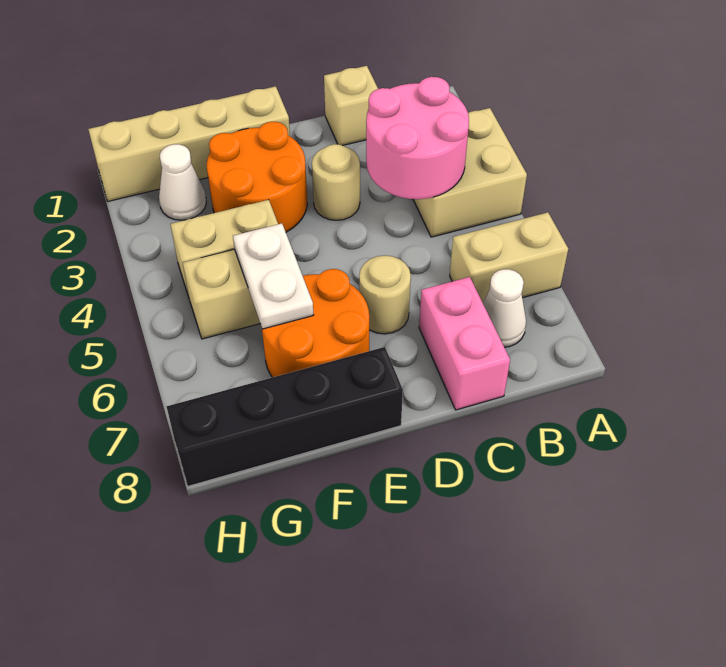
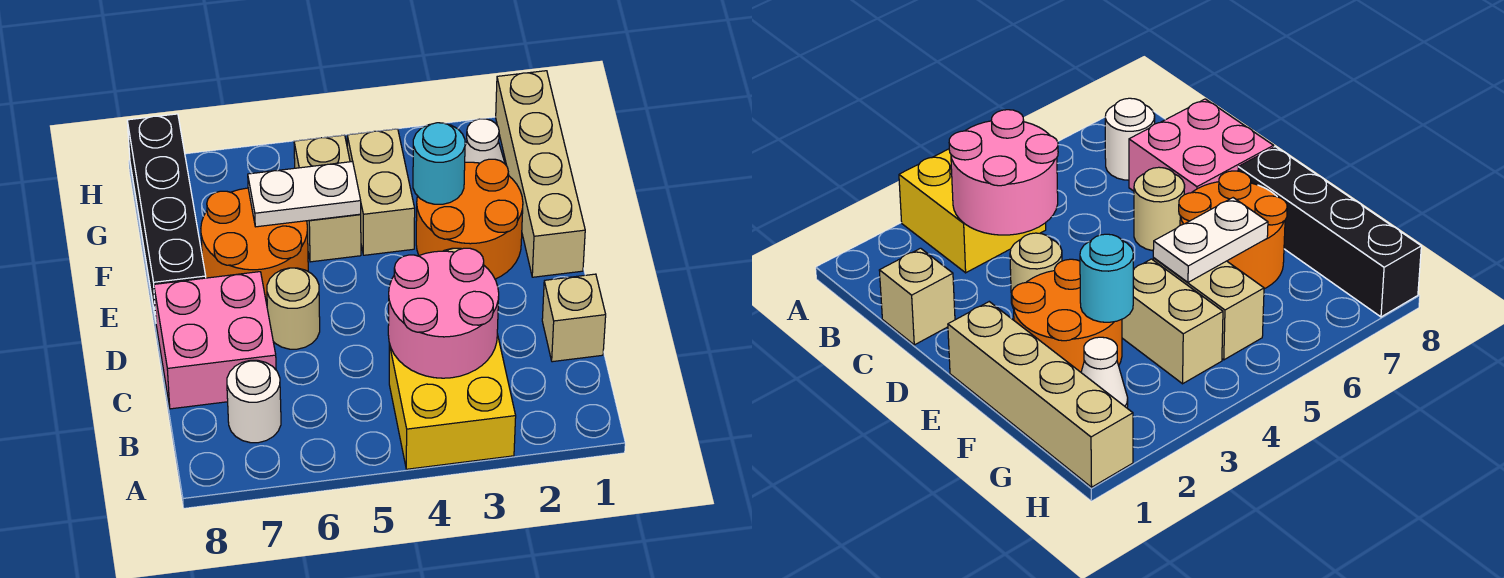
tan 2x2 brick [413,108,527,237] -> yellow 2x2 brick [389,334,516,469]
tan 1x2 brick [450,212,568,303] -> none
white 1x1 cone [483,269,526,347] -> white 1x1 round brick [227,360,281,443]
pink 1x2 brick [419,277,510,410] -> pink 2x2 brick [154,272,276,409]
none -> cyan 1x1 round brick [413,123,465,204]

